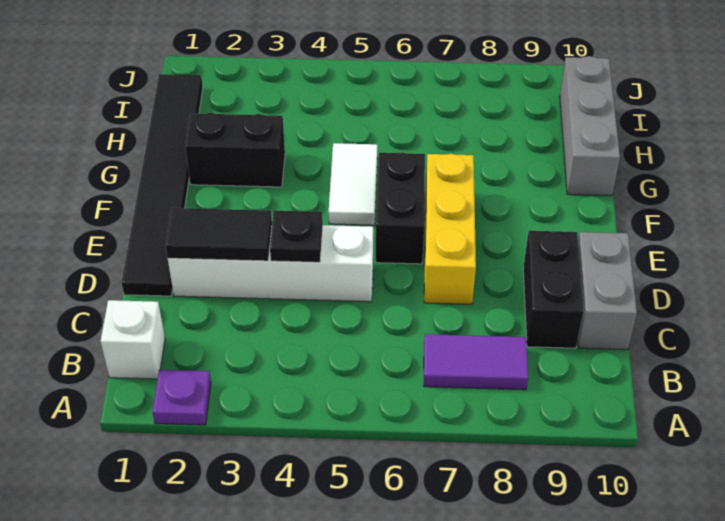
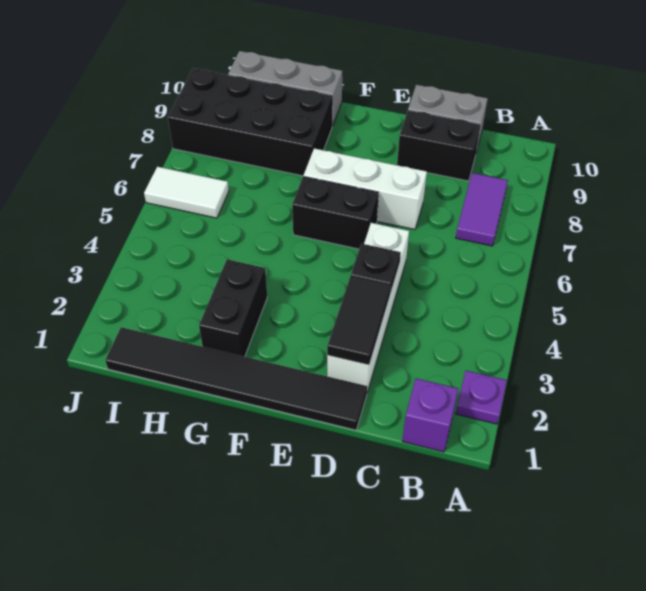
white 1x1 brick [101,300,165,379] -> purple 1x1 brick [402,379,458,452]
yellow 1x3 brick [424,154,476,304] -> white 1x3 brick [304,148,427,230]
white 1x2 tile [329,143,377,225] -> white 1x2 tile moved to [144,167,229,218]
none -> black 2x4 brick [168,68,333,176]

